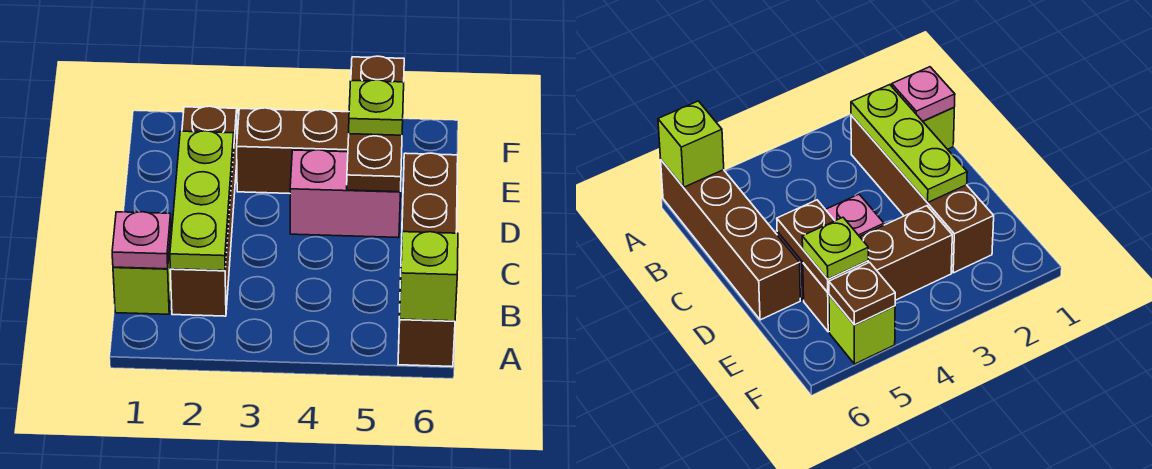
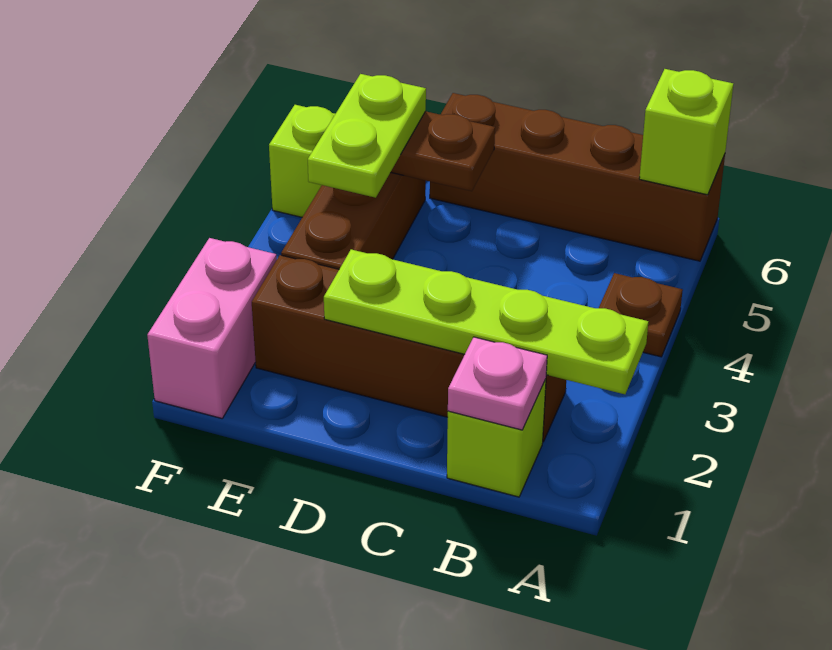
lime 1x3 plate [170,131,234,271] -> lime 1x4 plate [324,249,648,394]
pink 1x2 brick [290,150,400,238] -> pink 1x2 brick moved to [147,238,277,418]
lime 1x1 plate [349,80,404,135] -> lime 1x2 plate [308,74,426,198]
brown 1x1 plate [351,56,404,82] -> brown 1x1 plate moved to [599,273,683,357]

